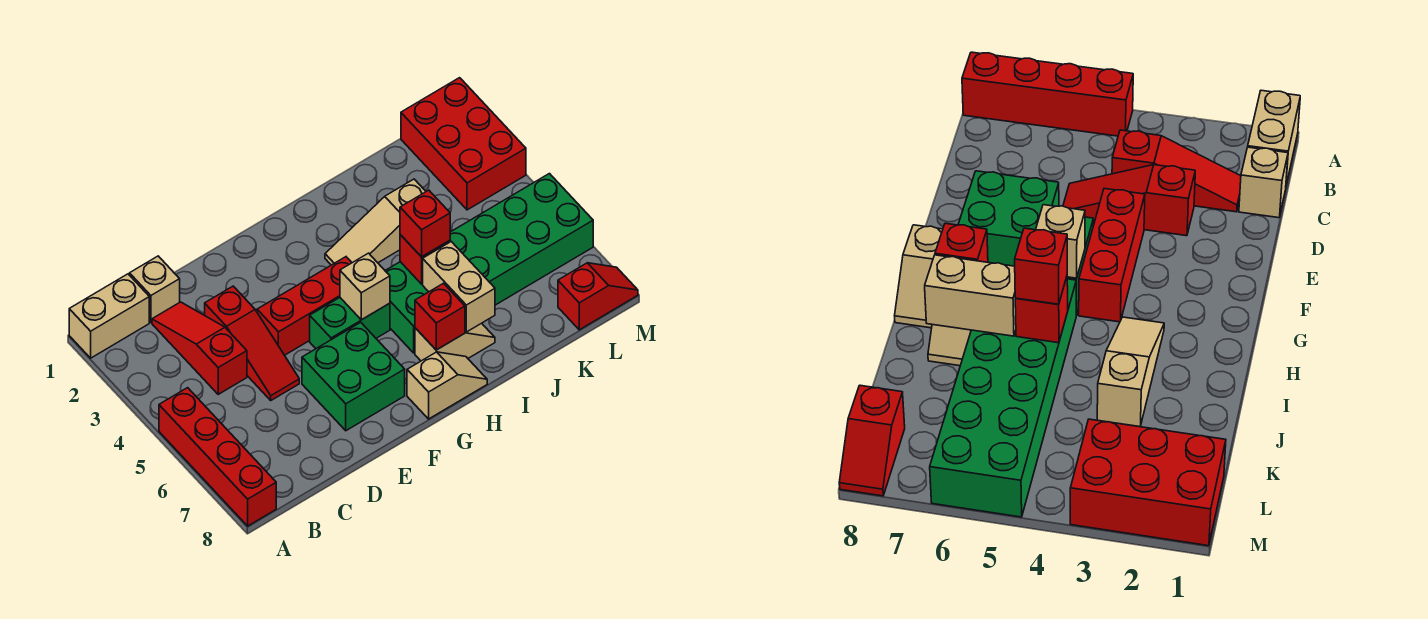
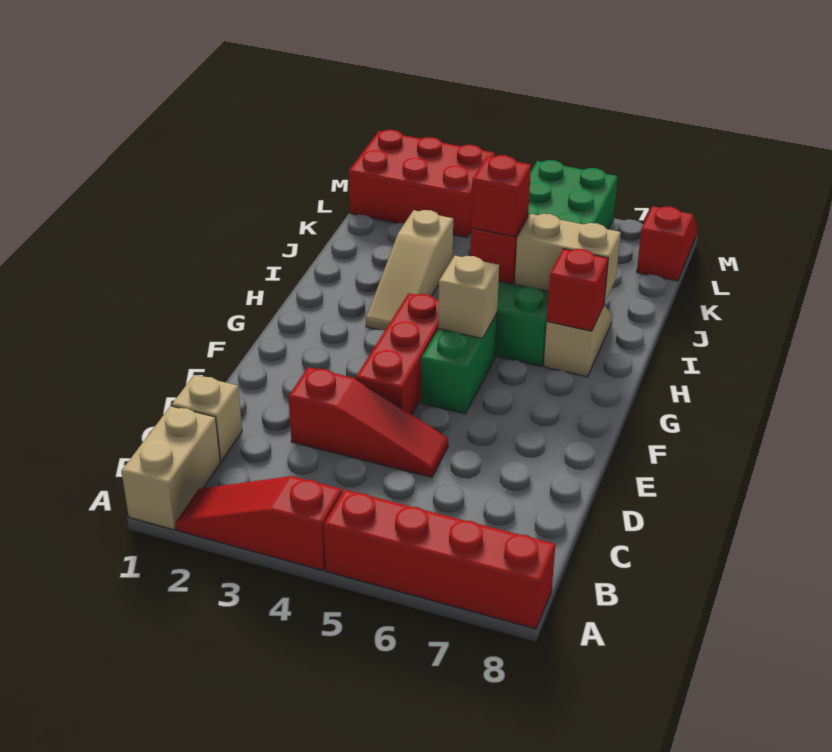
red 1x3 slope [152,302,247,394] -> red 1x3 slope moved to [176,476,342,571]
green 2x2 brick [302,322,405,431] -> none
tan 1x2 slope [407,352,487,419] -> none

